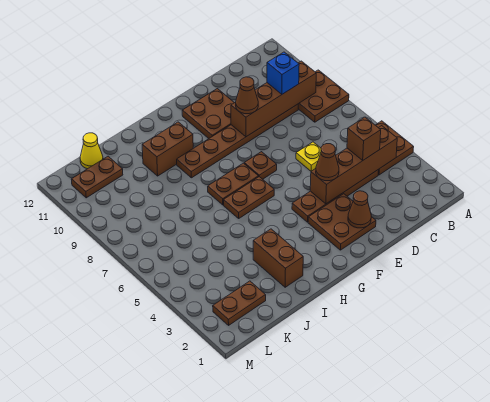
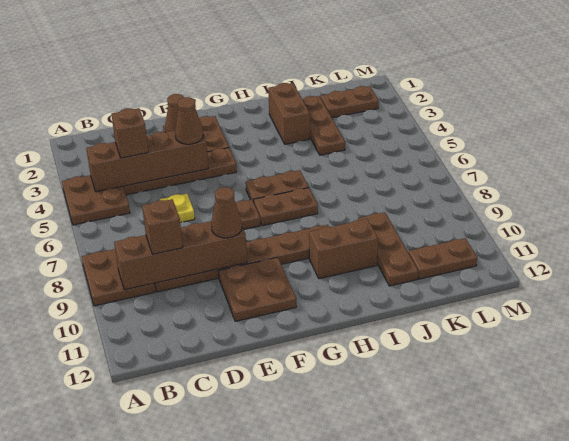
blue 1x1 brick [267,52,299,94] -> brown 1x1 brick [142,199,183,254]
none -> brown 1x3 plate [302,96,345,155]
none -> brown 1x3 plate [358,212,418,286]
yellow 1x1 cone [80,133,103,169] -> none

